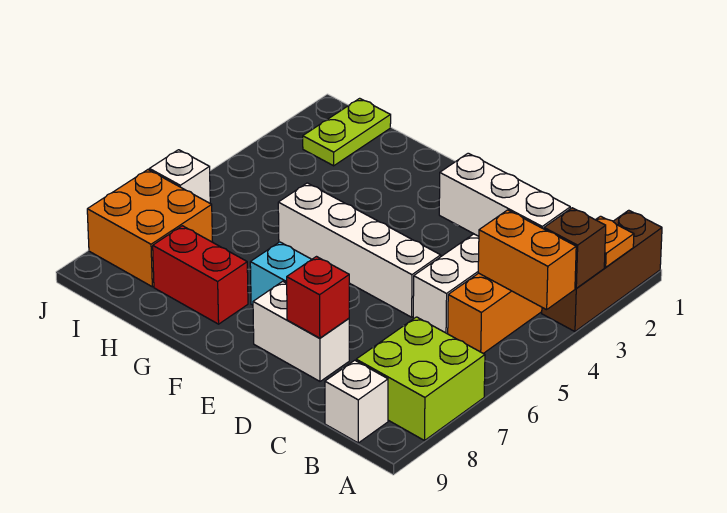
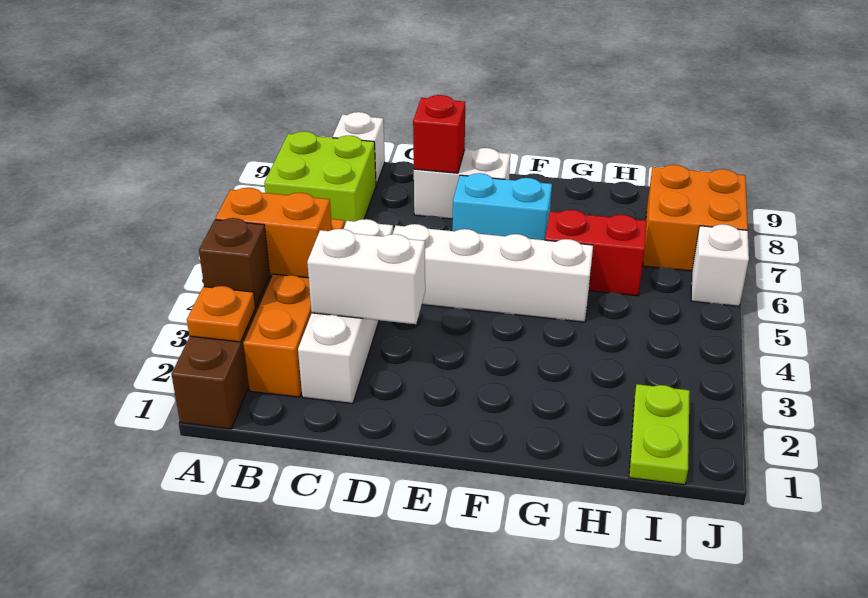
white 1x3 brick [439,153,570,236] -> white 1x2 brick [307,229,425,324]
red 1x2 brick [153,226,248,324] -> red 1x2 brick moved to [545,210,647,296]

